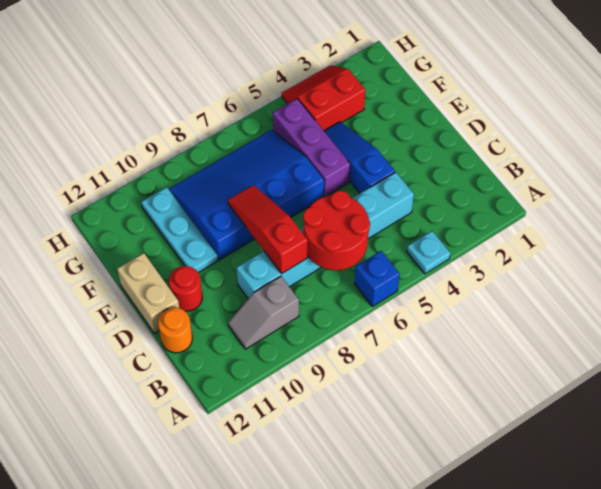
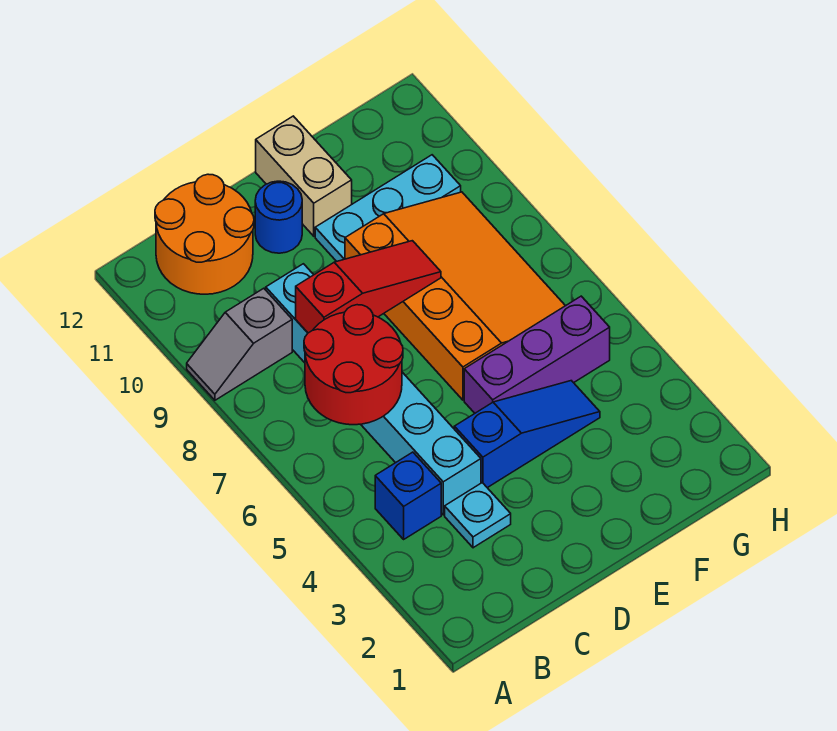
cyan 1x1 plate [407,231,450,274] -> cyan 1x1 plate moved to [445,483,511,548]
blue 1x1 brick [355,251,400,307] -> blue 1x1 brick moved to [375,452,441,539]
grey 1x2 slope [228,276,299,349] -> grey 1x2 slope turned to [187,288,292,400]
orange 1x1 round brick [158,307,192,353] -> orange 2x2 round brick [155,174,254,294]
red 1x1 round brick [169,266,202,311] -> blue 1x1 round brick [255,181,302,253]
tan 1x2 brick [117,253,179,333] -> tan 1x2 brick turned to [256,116,352,236]
blue 3x4 slope [169,130,324,260] -> orange 3x4 slope [345,192,565,400]
red 2x2 slope [282,65,365,131] -> none

